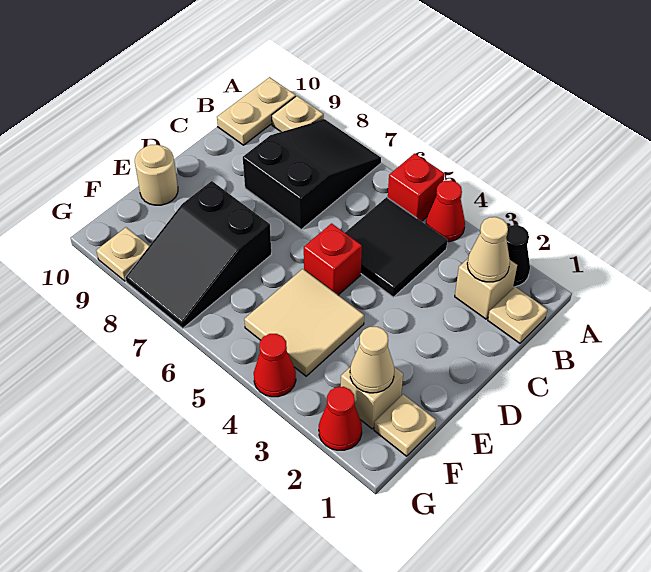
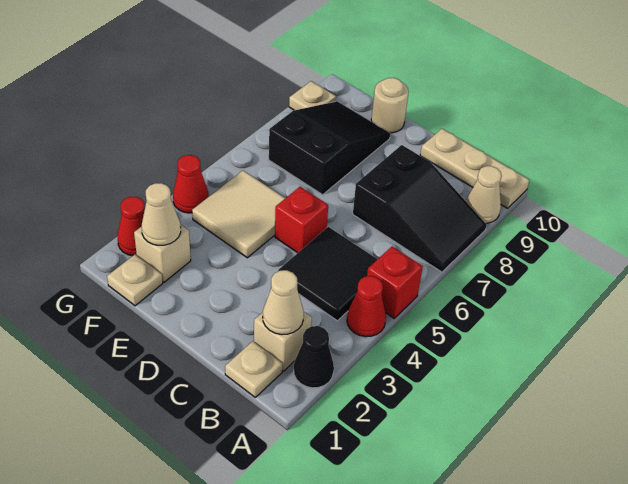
tan 1x1 plate [272,96,324,132] -> tan 1x1 cone [466,166,502,223]
tan 1x2 plate [217,77,296,145] -> tan 1x3 plate [420,129,529,208]
black 2x3 slope [125,181,271,328] -> black 2x3 slope turned to [269,101,390,195]

